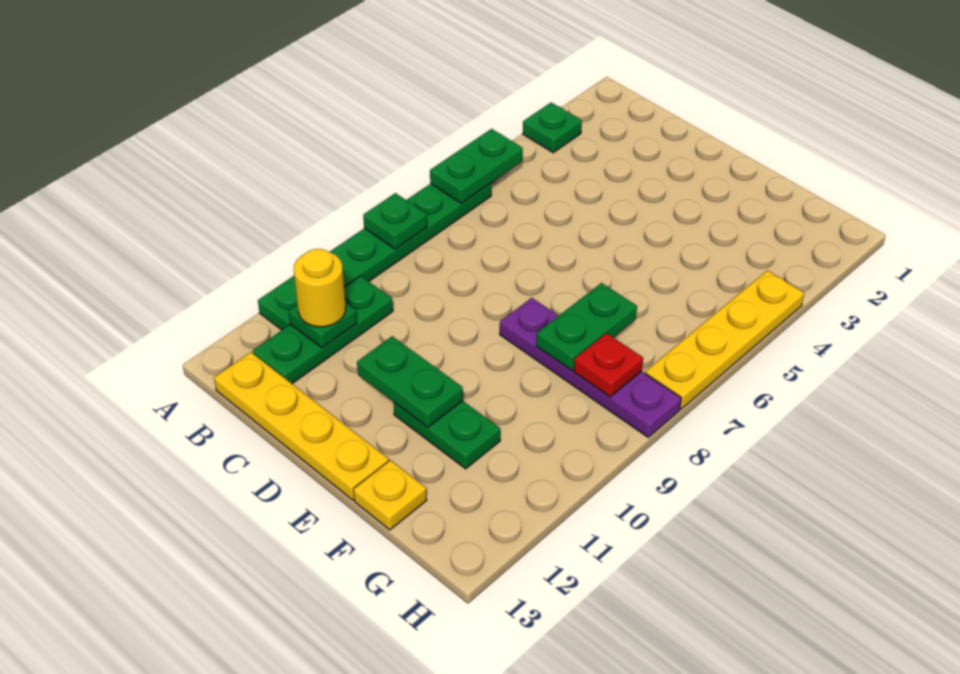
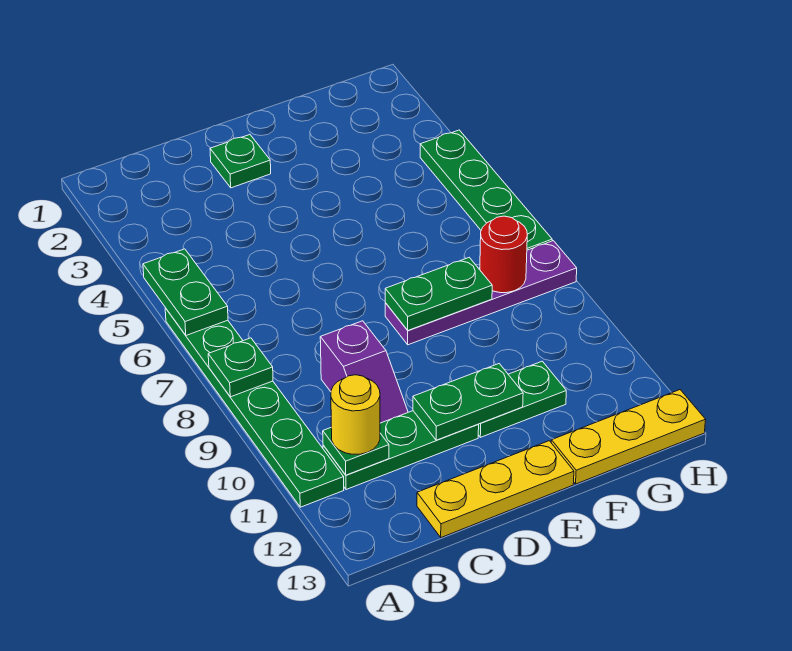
green 1x1 plate [523,103,582,153] -> green 1x1 plate moved to [210,135,271,188]
green 1x3 plate [253,276,393,384] -> green 1x3 plate turned to [323,411,479,490]
yellow 1x4 plate [214,352,389,500] -> yellow 1x3 plate [417,441,574,537]
none -> purple 1x2 slope [320,321,408,423]
green 1x2 plate [536,283,637,370] -> green 1x2 plate turned to [385,257,492,330]
yellow 1x1 plate [353,460,427,530] -> yellow 1x3 plate [551,390,706,484]
red 1x1 plate [574,333,643,397] -> red 1x1 round brick [480,216,527,293]
yellow 1x4 plate [645,270,804,409] -> green 1x4 plate [420,130,552,250]

